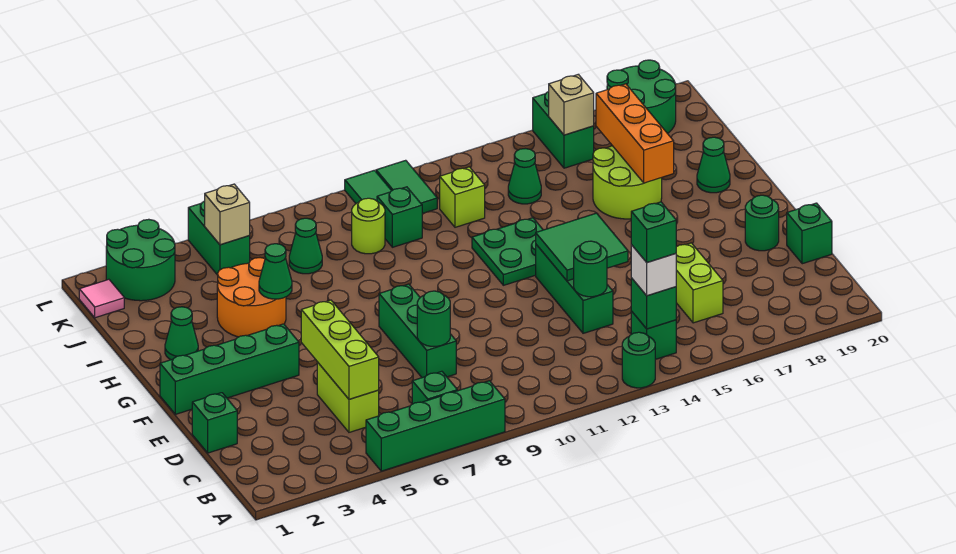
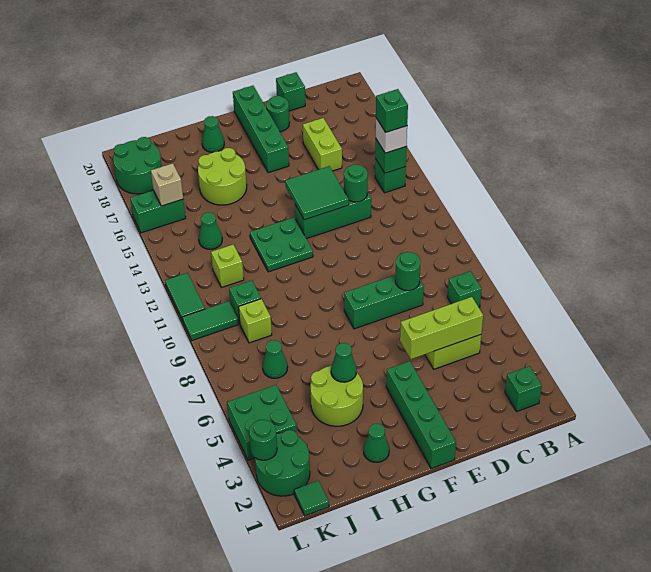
green 1x4 brick [366,381,505,471] -> green 1x4 brick moved to [233,86,289,173]
green 1x1 round brick [622,332,655,388] -> green 1x1 round brick moved to [249,420,277,460]
lime 1x2 brick [676,243,723,323] -> lime 1x2 brick turned to [303,118,342,171]
green 1x1 brick [192,393,237,453] -> green 1x1 brick moved to [505,366,542,412]
orange 2x2 round brick [217,258,286,337] -> lime 2x2 round brick [310,366,363,426]
orange 1x3 brick [596,84,674,183] -> none
lime 1x1 round brick [352,198,385,254] -> lime 1x1 brick [239,299,272,343]
pink 1x1 tile [79,279,124,318] -> green 1x1 tile [294,481,329,516]
green 1x2 brick [188,201,250,275] -> green 2x2 brick [227,385,297,460]
tan 1x1 brick [205,184,250,245] -> none
green 1x2 tile [376,160,437,213] -> green 1x2 tile turned to [165,273,205,321]

